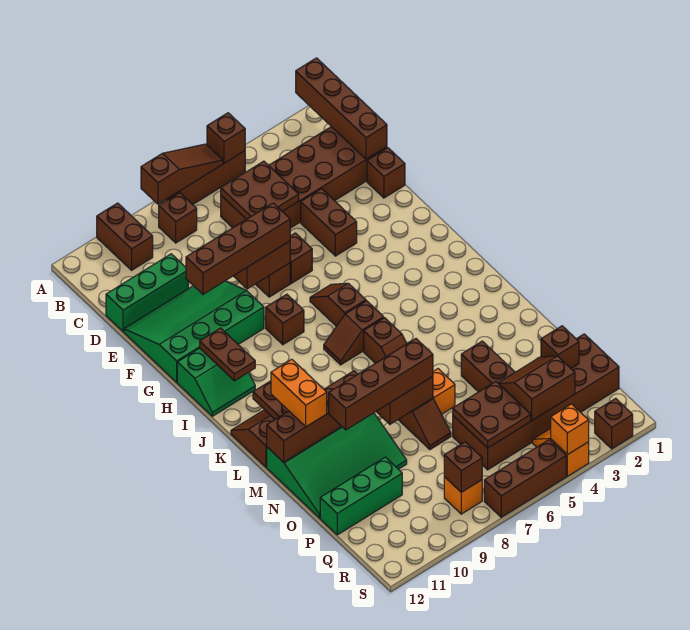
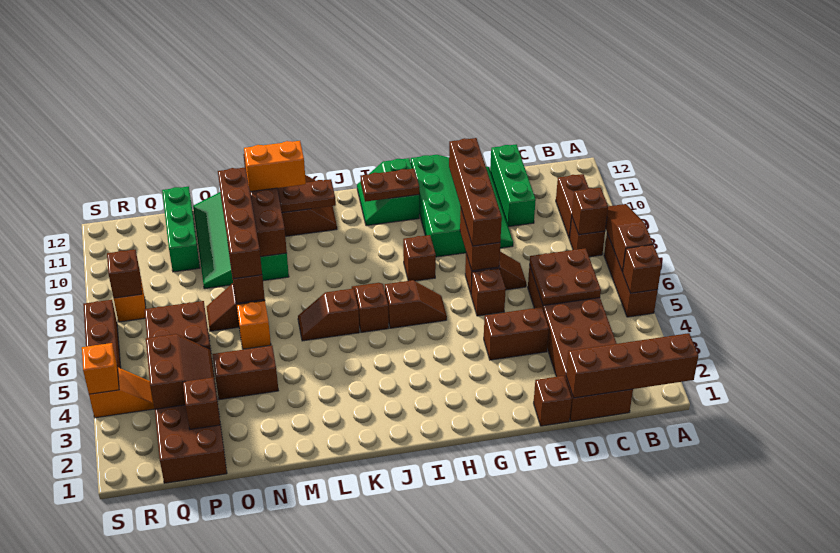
brown 1x3 slope [141,144,223,204] -> brown 1x3 slope turned to [606,204,653,272]
brown 1x2 brick [97,203,153,270] -> brown 1x2 brick turned to [556,174,589,239]
brown 1x1 brick [595,398,633,449] -> brown 1x1 brick moved to [572,188,608,235]

